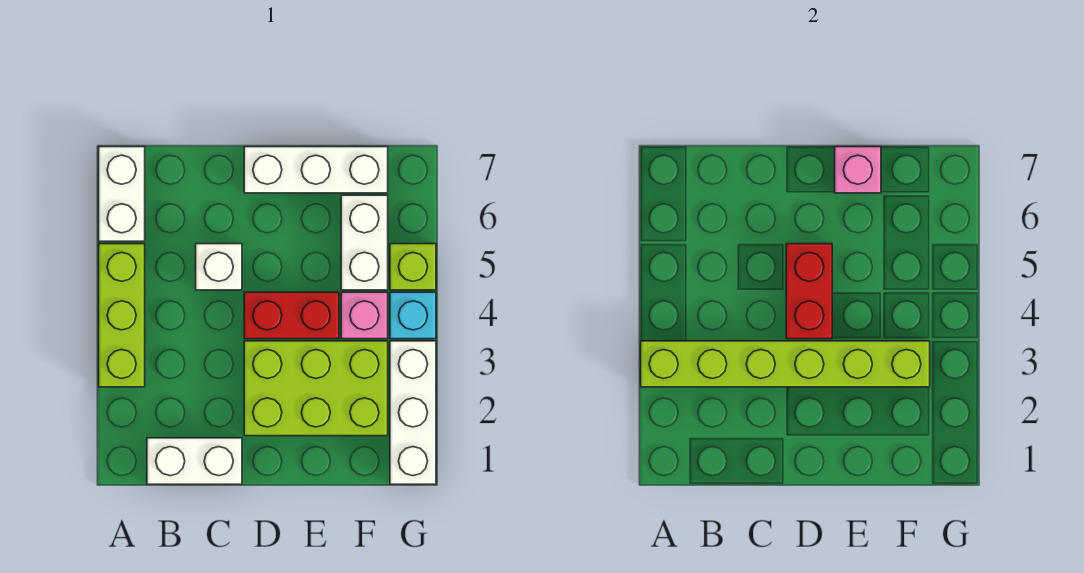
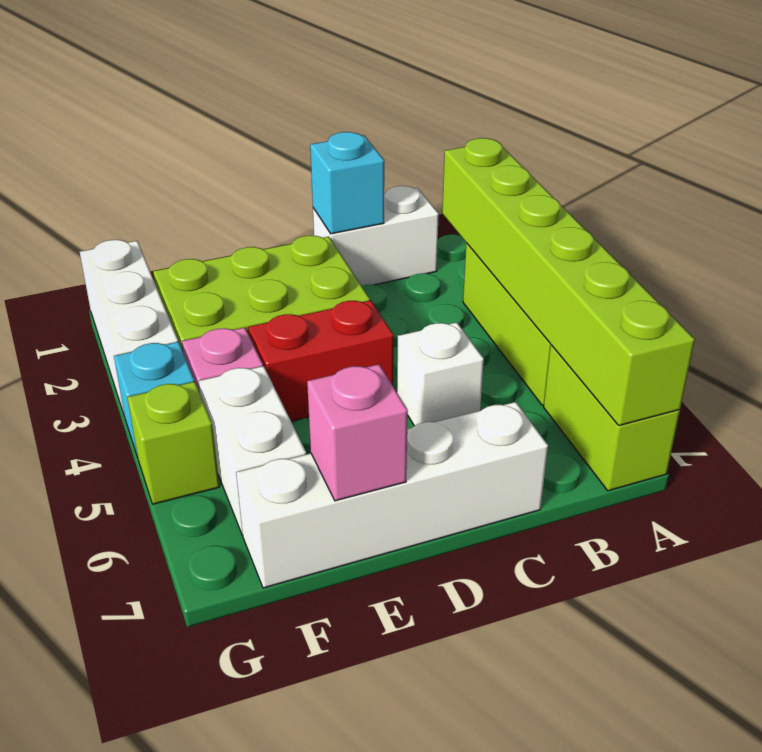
lime 1x6 brick [641,341,930,387] -> lime 1x6 brick turned to [442,138,695,426]
white 1x2 brick [99,147,145,241] -> lime 1x2 brick [544,345,680,491]
none -> cyan 1x1 brick [310,132,384,234]
red 1x2 brick [786,244,832,339] -> none
white 1x3 brick [244,147,388,193] -> white 1x4 brick [236,402,548,588]

